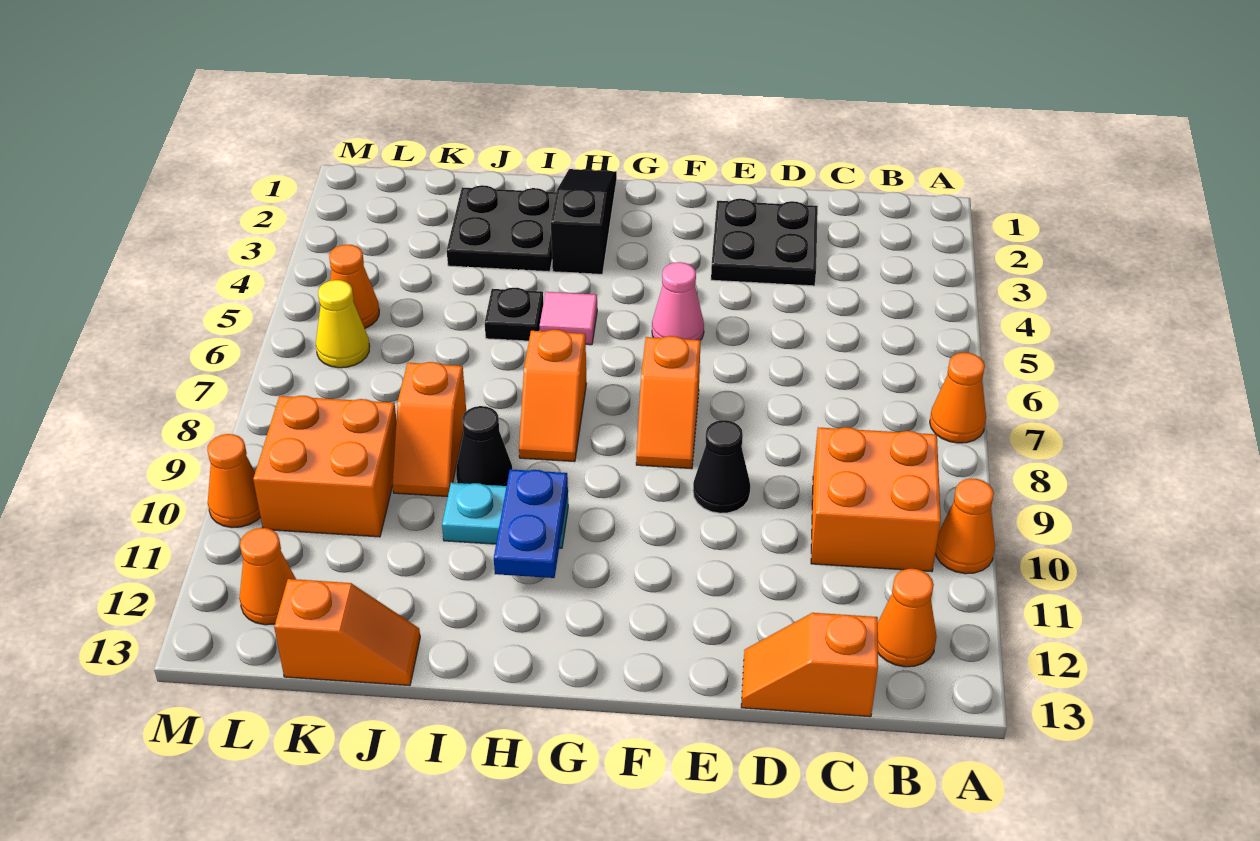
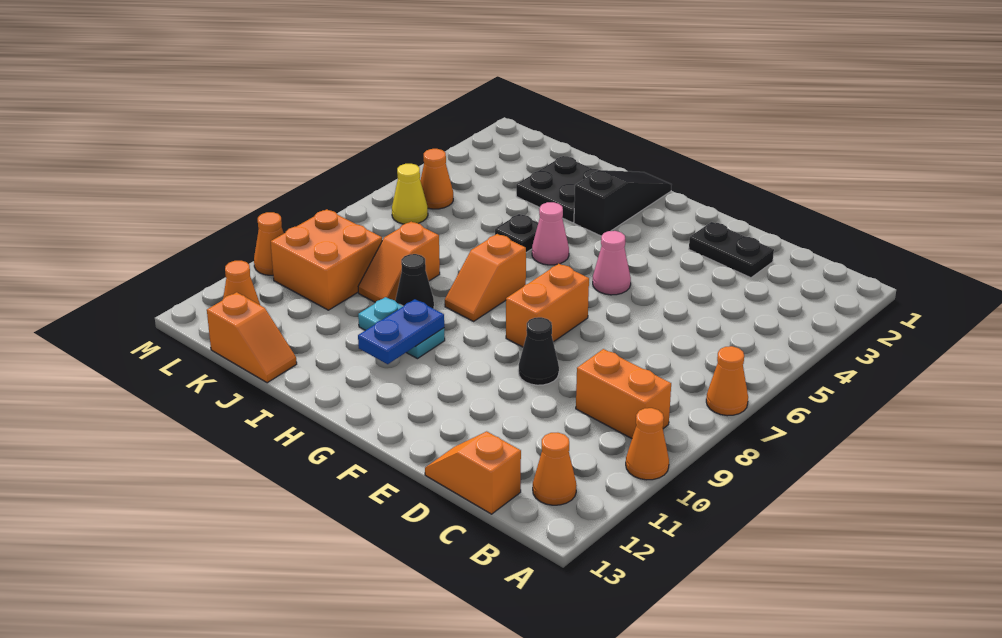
orange 2x2 brick [811,427,941,572] -> orange 1x2 brick [576,349,671,438]
black 2x2 plate [711,199,818,286] -> black 1x2 plate [689,222,774,278]
orange 1x2 slope [636,336,701,469] -> orange 1x2 brick [506,264,589,347]
pink 1x1 tile [540,292,597,345] -> pink 1x1 cone [532,202,569,265]

